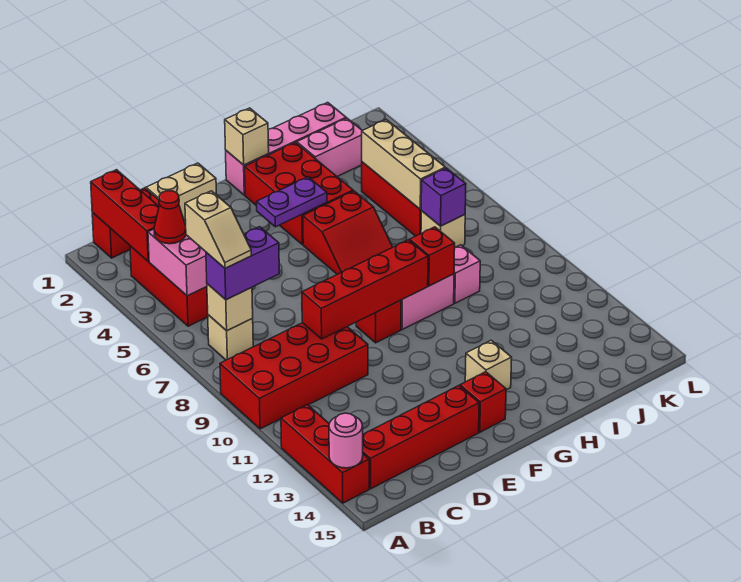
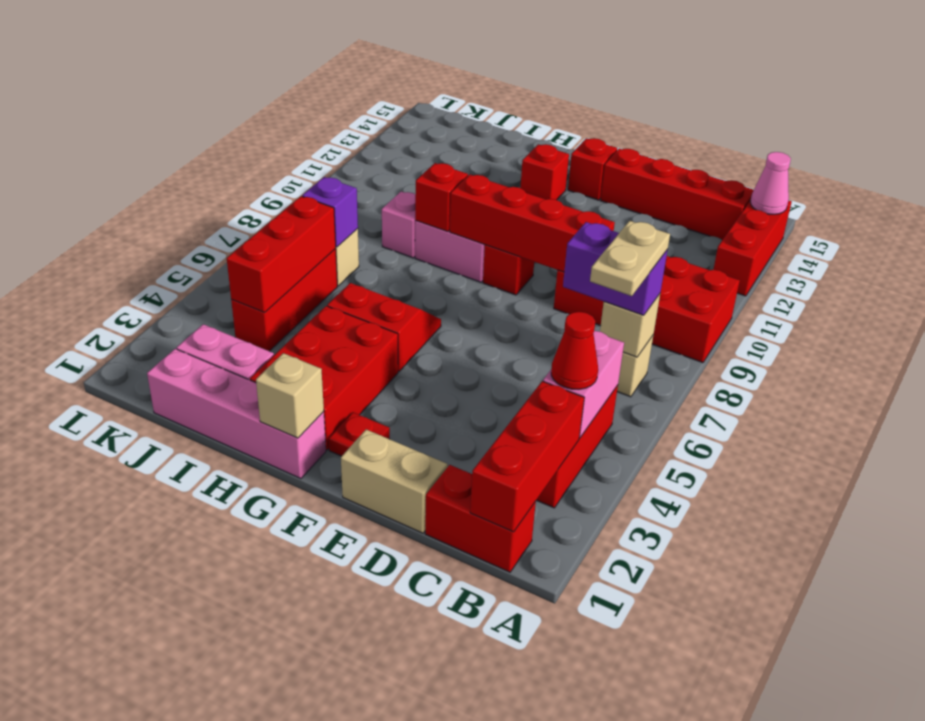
pink 1x1 round brick [329,413,363,468] -> pink 1x1 cone [750,152,791,214]
tan 1x2 slope [185,191,251,268] -> tan 1x2 plate [590,221,670,296]
none -> red 1x1 plate [329,412,390,456]
purple 1x2 plate [257,177,327,227] -> none
tan 1x1 brick [465,340,512,390] -> red 1x1 brick [520,144,569,200]
tan 1x3 brick [362,120,445,210] -> red 1x3 brick [227,196,336,313]

